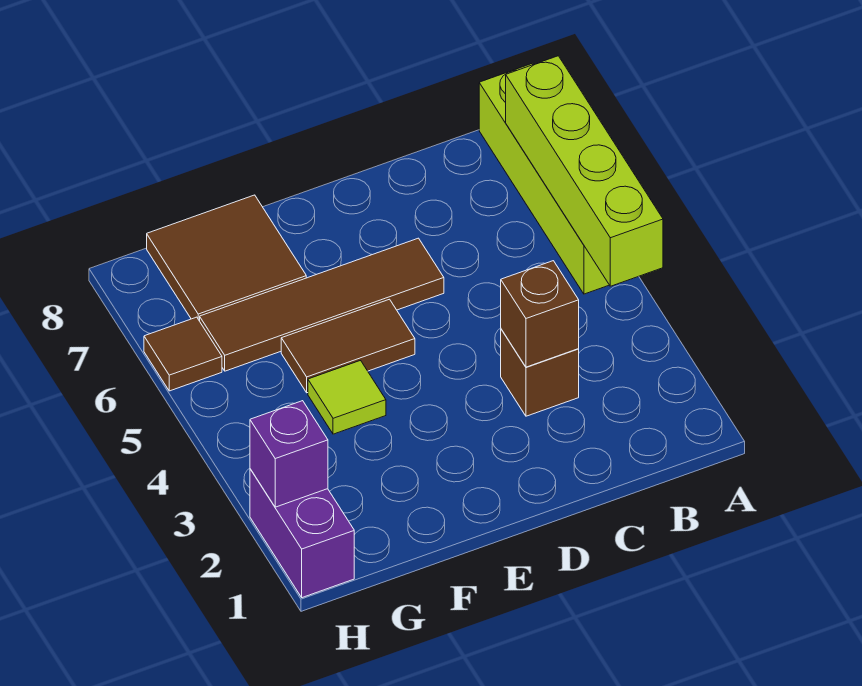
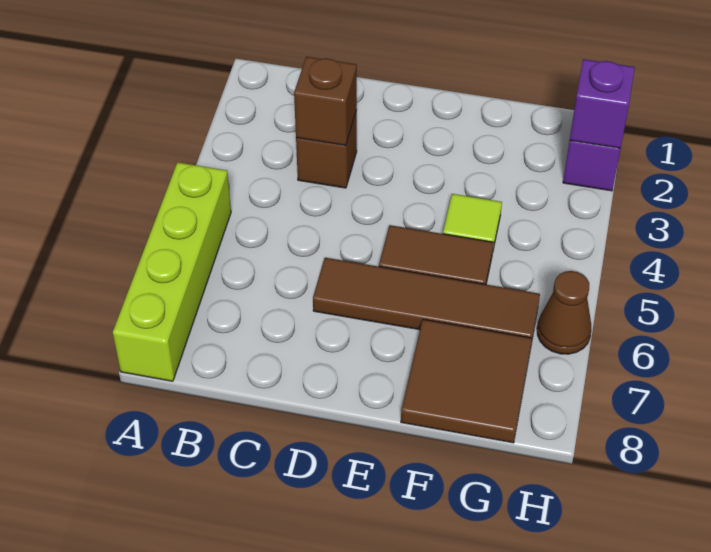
lime 1x4 brick [506,56,663,286] -> none
brown 1x1 tile [144,317,222,391] -> brown 1x1 cone [537,271,591,354]

